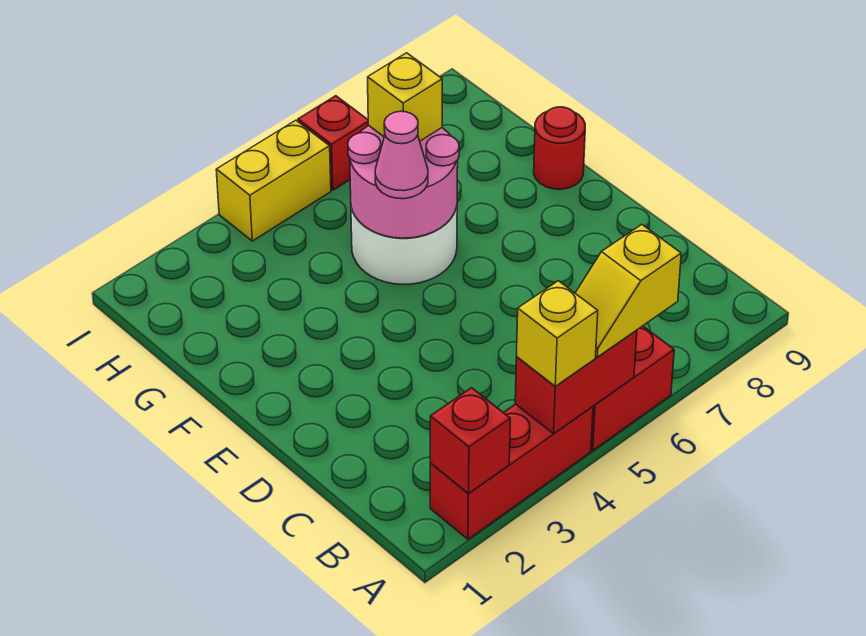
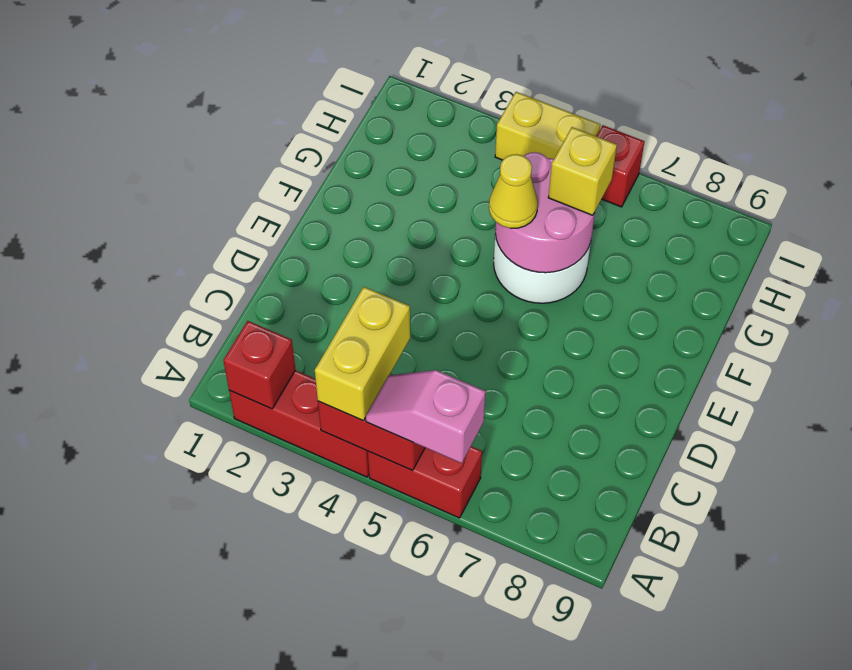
yellow 1x1 brick [517,281,598,386] -> yellow 1x2 brick [315,287,410,421]
yellow 1x2 slope [575,224,681,357] -> pink 1x2 slope [366,370,486,463]
pink 1x1 cone [375,111,428,199] -> yellow 1x1 cone [489,154,538,228]
red 1x1 round brick [534,107,585,189] -> none

